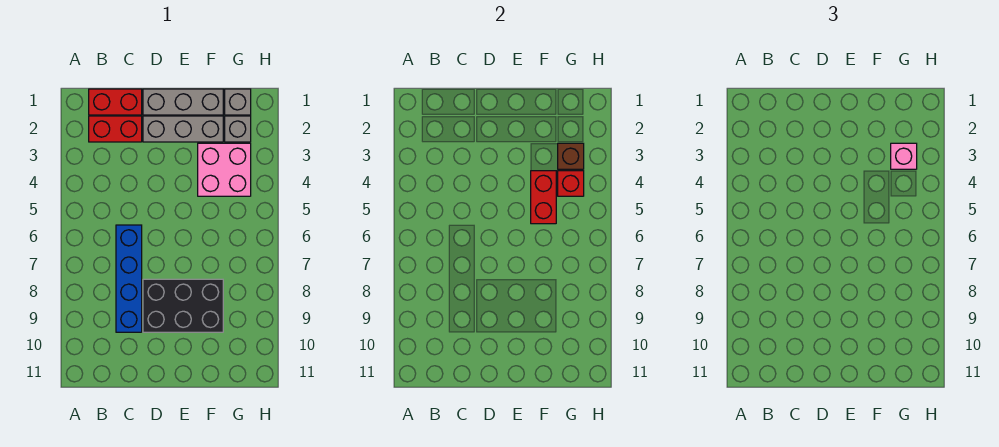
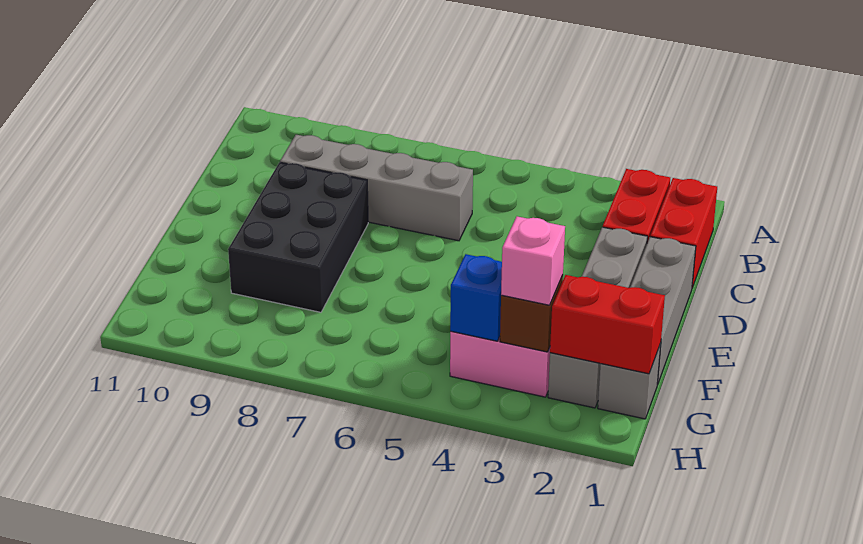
blue 1x4 brick [116,225,142,332] -> grey 1x4 brick [280,135,473,241]
red 1x2 brick [531,171,556,224] -> red 1x2 brick moved to [550,275,665,374]
red 1x1 brick [558,171,584,196] -> blue 1x1 brick [450,254,502,341]

